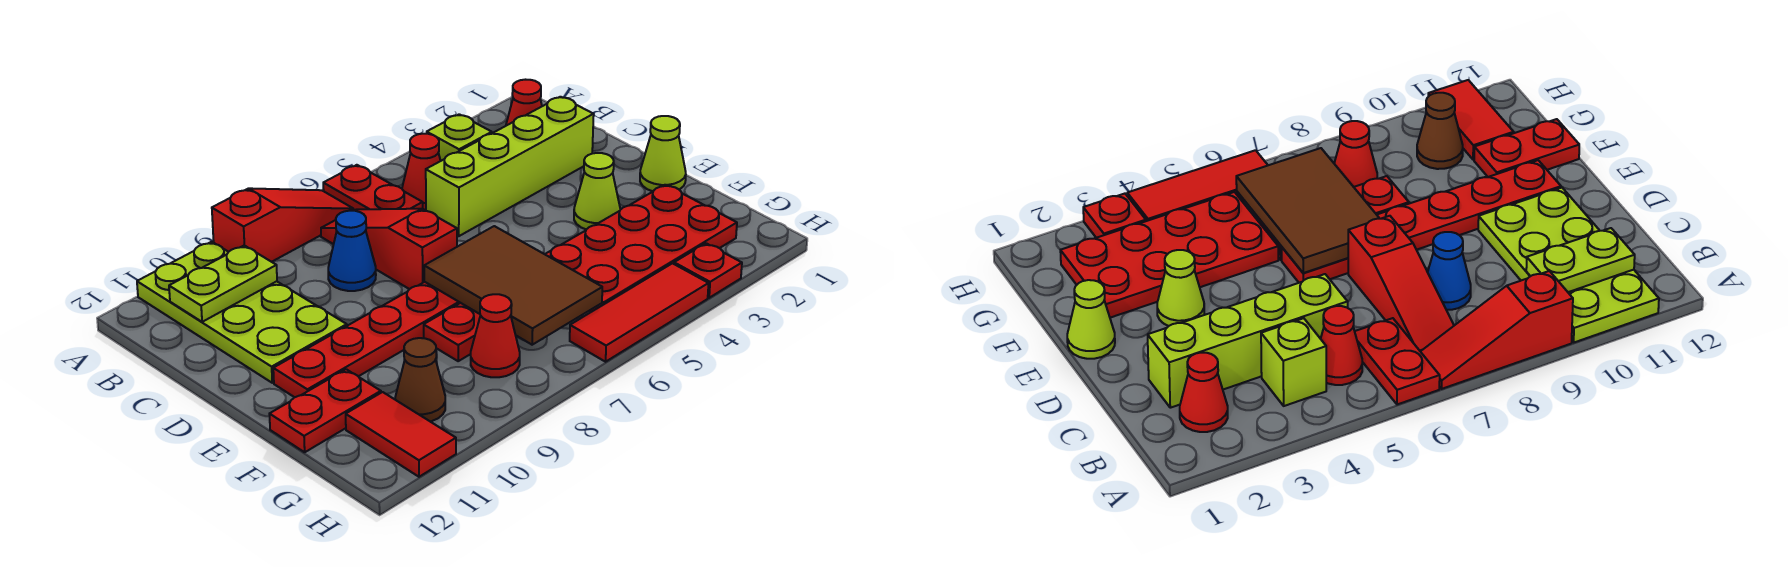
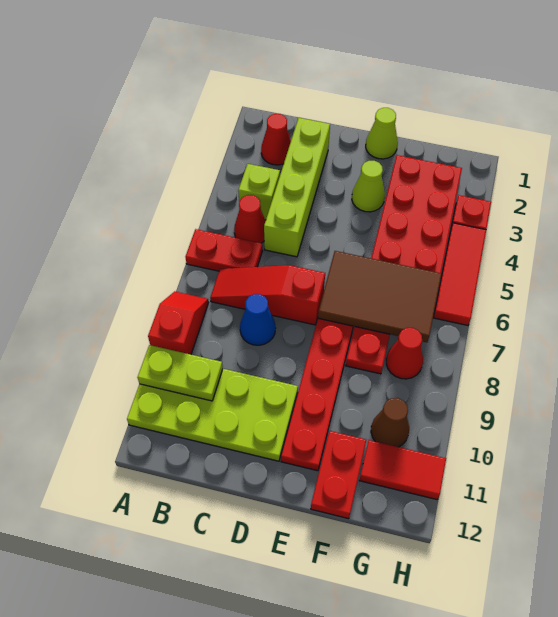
red 1x3 slope [212,188,353,262] -> red 1x2 slope [148,291,209,354]
lime 1x2 plate [169,245,277,322] -> lime 1x2 plate turned to [138,345,223,401]

